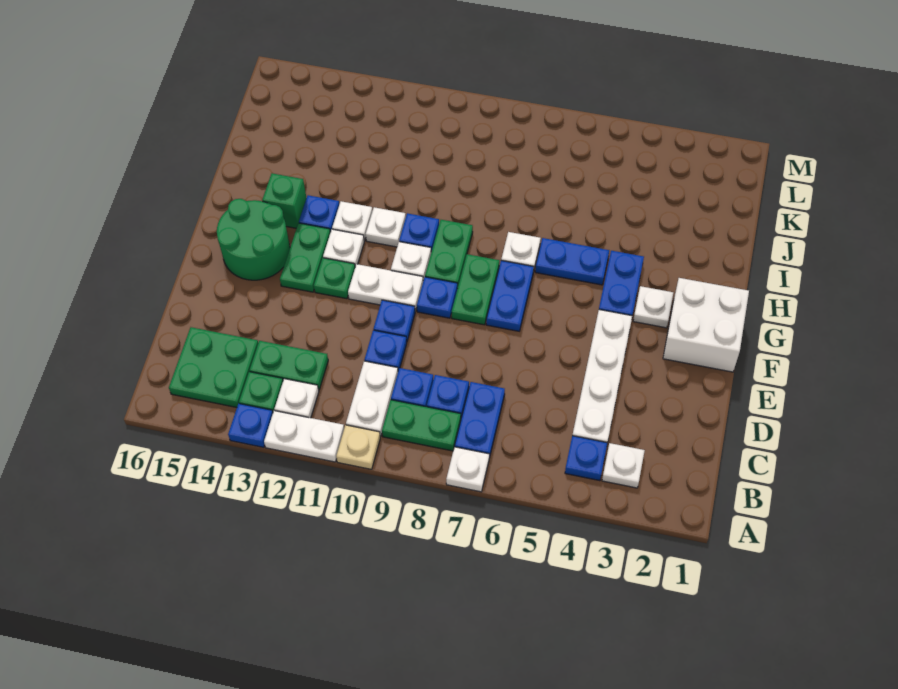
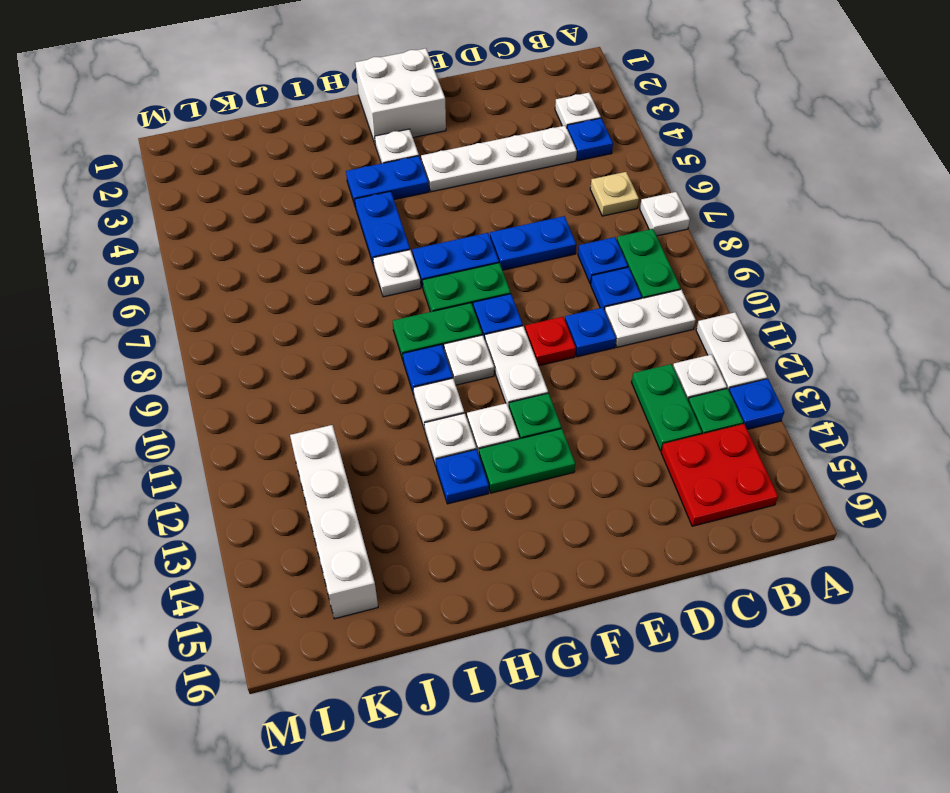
tan 1x1 plate [336,425,380,469] -> tan 1x1 plate moved to [590,172,639,216]
blue 1x2 plate [455,382,505,458] -> blue 1x2 plate moved to [490,216,576,270]
green 2x2 plate [169,327,258,407] -> red 2x2 plate [661,424,778,526]
blue 1x1 plate [373,300,415,341] -> red 1x1 plate [525,317,576,366]
green 2x2 round brick [217,199,290,280] -> none
green 1x1 brick [262,173,306,228] -> none
none -> white 1x4 brick [290,425,378,619]

